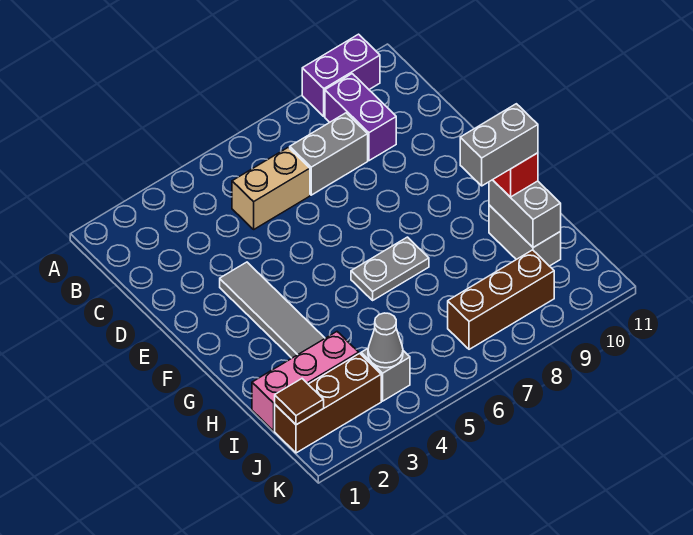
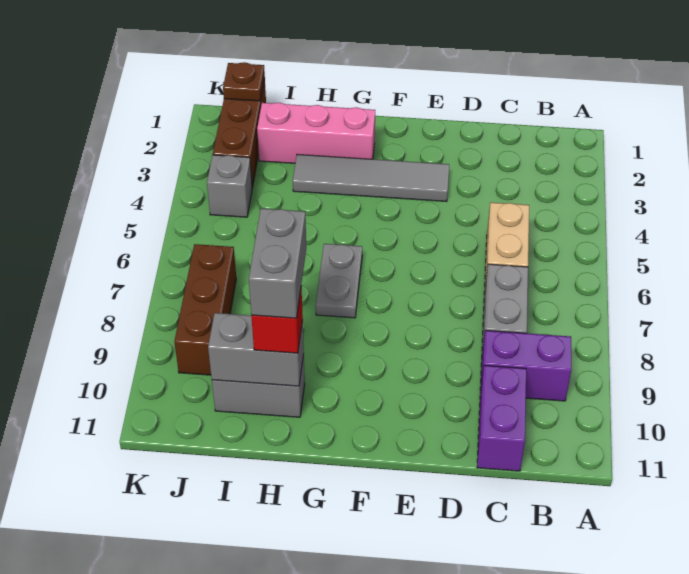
purple 1x2 brick [302,34,380,116] -> purple 1x2 brick moved to [477,365,526,471]
pink 1x3 brick [252,332,359,431] -> pink 1x3 brick turned to [257,103,375,163]
brown 1x1 tile [275,379,324,425] -> brown 1x1 plate [223,62,265,101]
grey 1x1 cone [368,313,403,368] -> none

